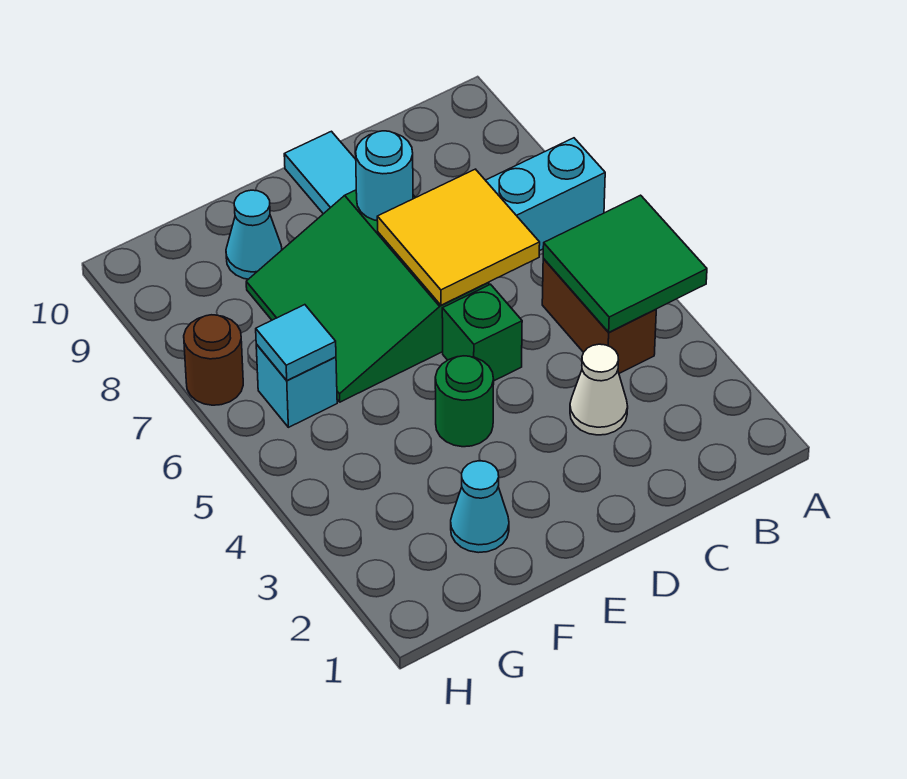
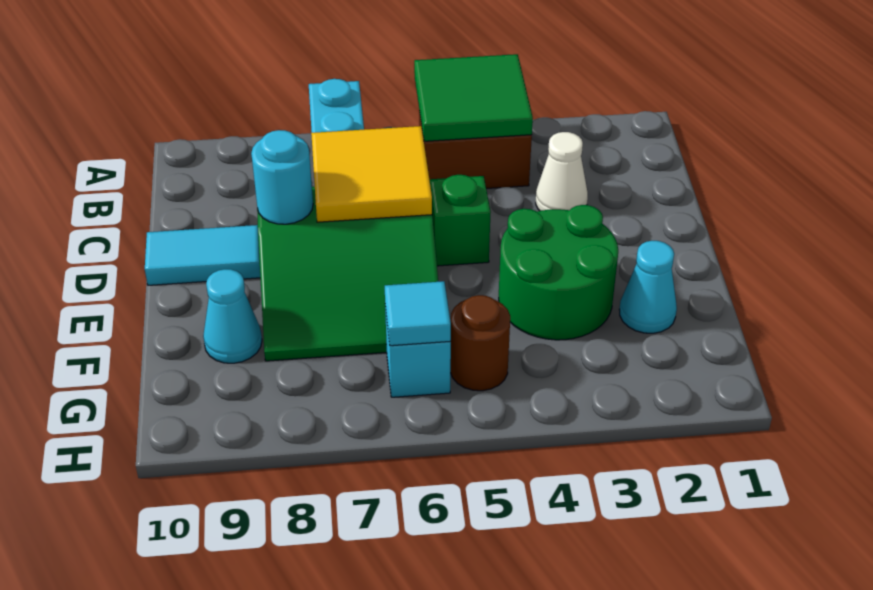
green 1x1 round brick [435,356,494,447] -> green 2x2 round brick [499,205,618,340]
brown 1x1 round brick [184,315,243,405] -> brown 1x1 round brick moved to [450,295,510,391]

